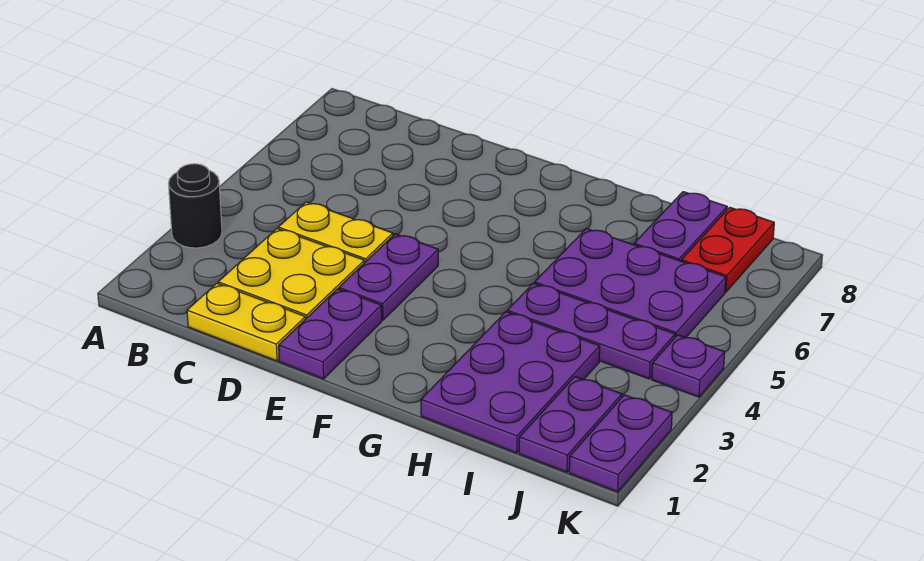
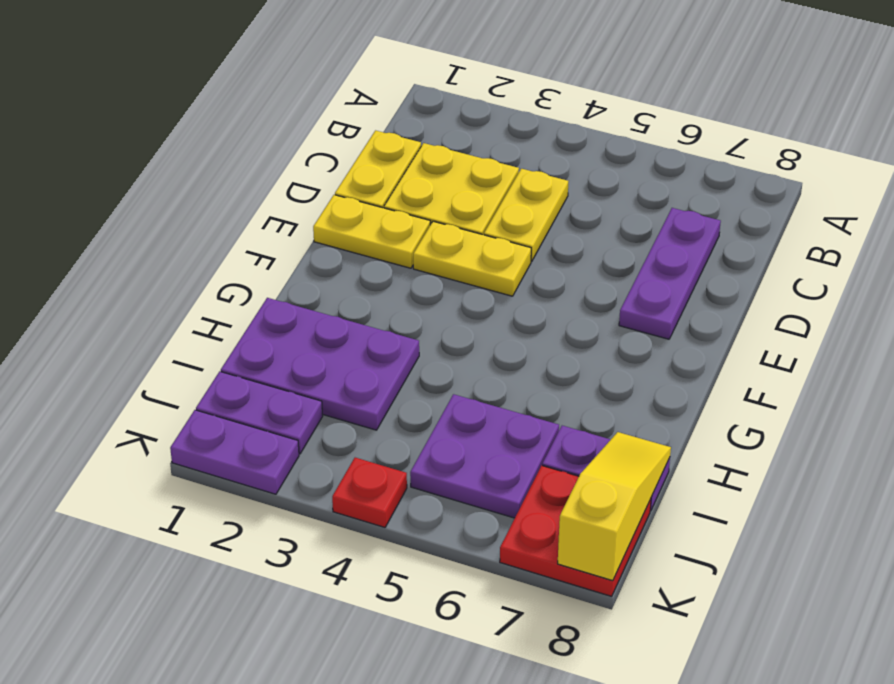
black 1x1 round brick [168,164,222,248] -> none
purple 1x2 plate [279,289,382,379] -> yellow 1x2 plate [313,195,430,268]
purple 1x2 plate [339,234,438,320] -> yellow 1x2 plate [413,221,531,296]
purple 1x3 plate [507,283,675,379] -> purple 1x3 plate moved to [619,208,721,339]
purple 2x3 plate [535,229,726,338] -> purple 2x2 plate [410,394,559,518]
none -> yellow 1x3 slope [558,432,671,581]
red 1x2 plate [681,207,774,292] -> red 2x2 plate [500,466,651,596]
purple 1x1 plate [652,335,725,397] -> red 1x1 plate [332,458,407,527]

